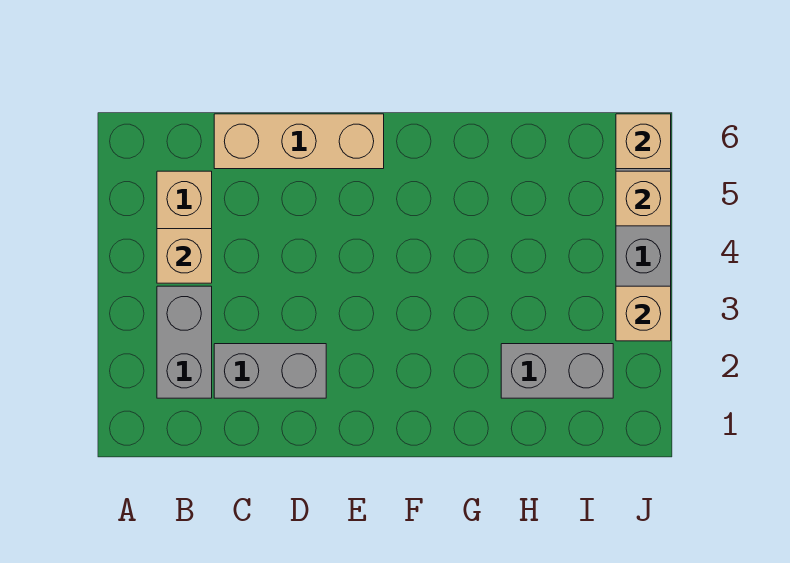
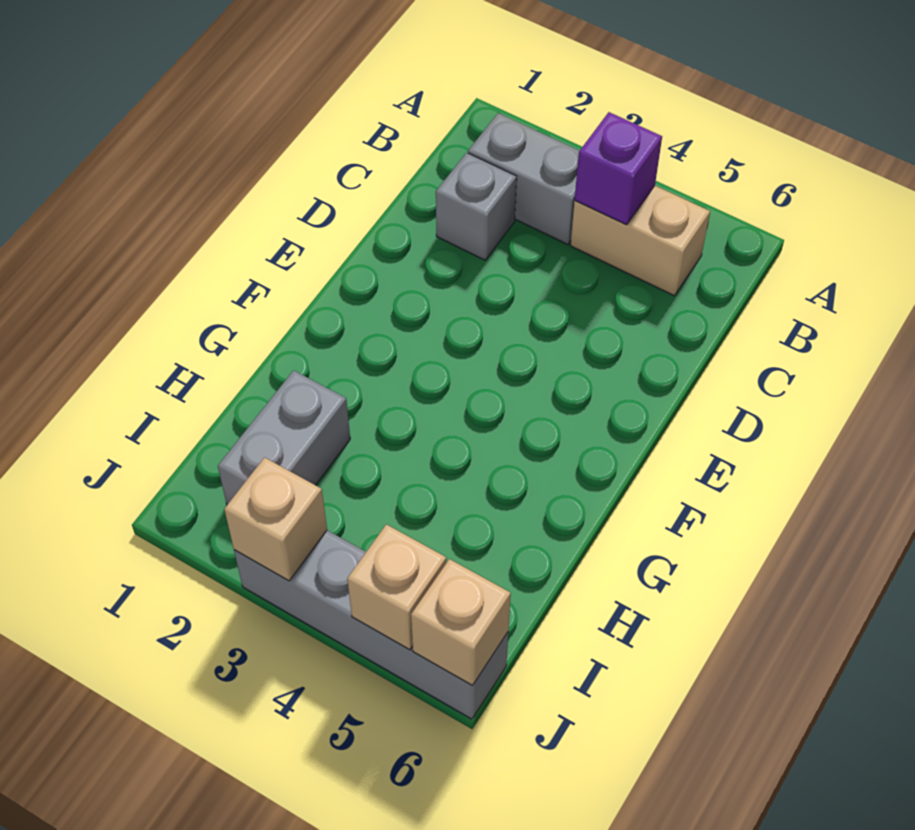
tan 1x1 brick [157,229,212,283] -> purple 1x1 brick [575,112,662,225]
grey 1x2 brick [214,344,326,398] -> grey 1x1 brick [436,153,517,260]
tan 1x3 brick [214,114,384,169] -> none

